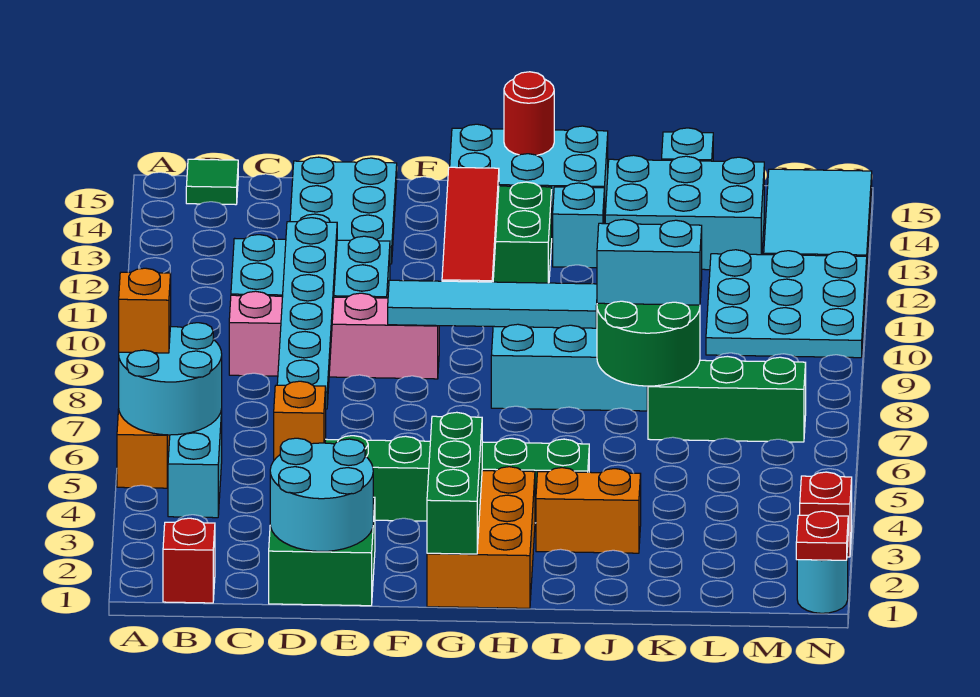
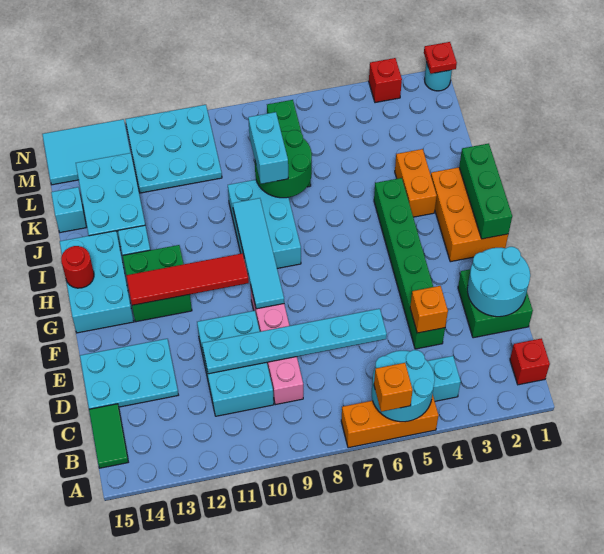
green 1x1 tile [186,159,238,205] -> green 1x2 tile [89,404,128,468]
orange 2x3 brick [427,467,535,608] -> orange 2x3 brick turned to [431,167,508,262]
green 1x3 brick [427,412,482,554] -> green 1x3 brick turned to [459,143,512,239]

